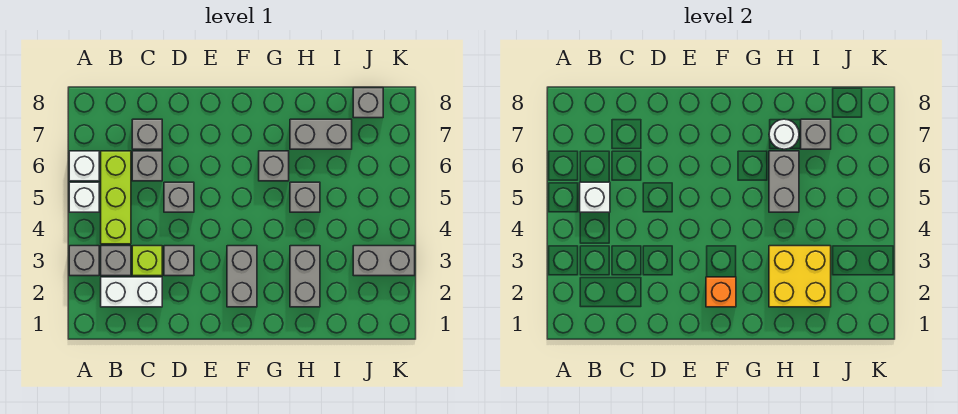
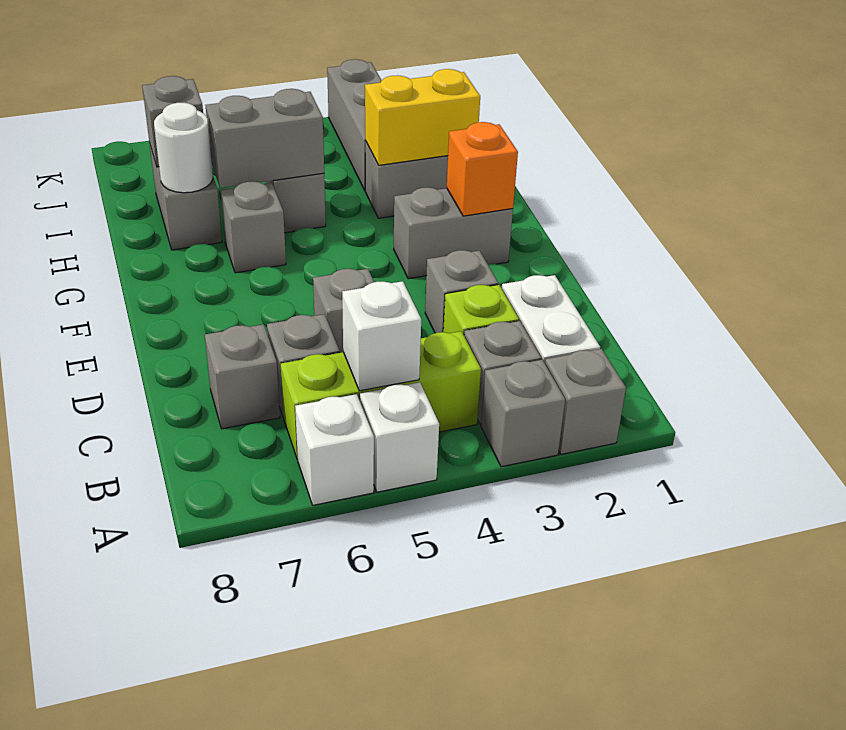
yellow 2x2 brick [769,246,831,307] -> yellow 1x2 brick [365,69,480,165]
grey 1x2 brick [353,246,415,276] -> grey 1x3 brick [327,59,382,190]
grey 1x1 brick [353,88,383,118] -> grey 1x1 brick moved to [545,349,626,454]

